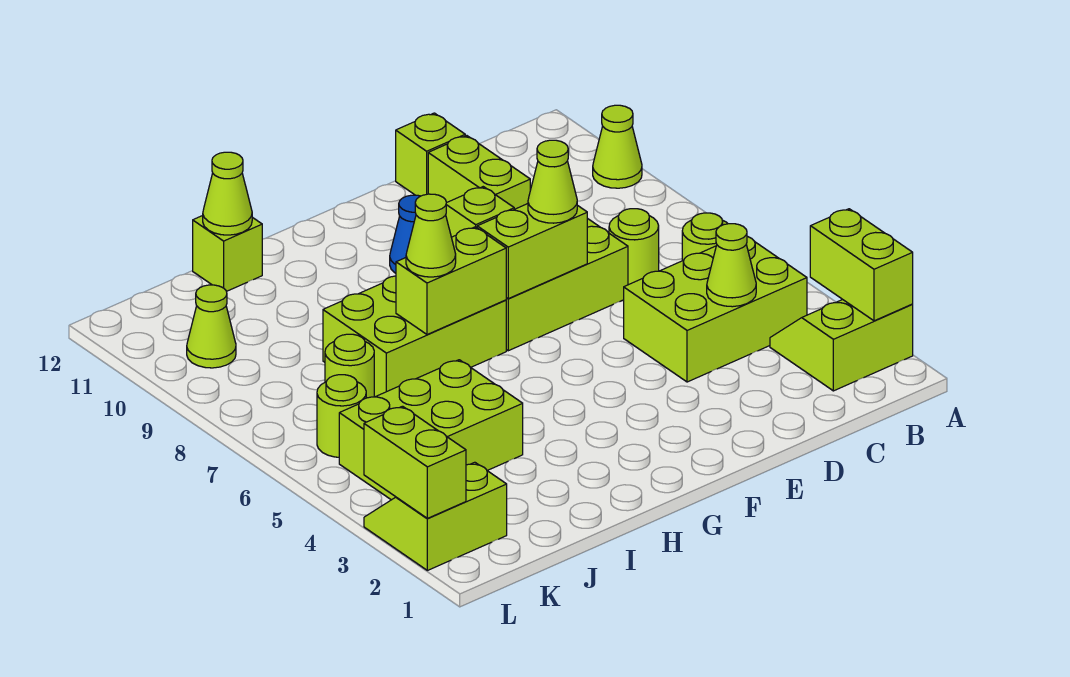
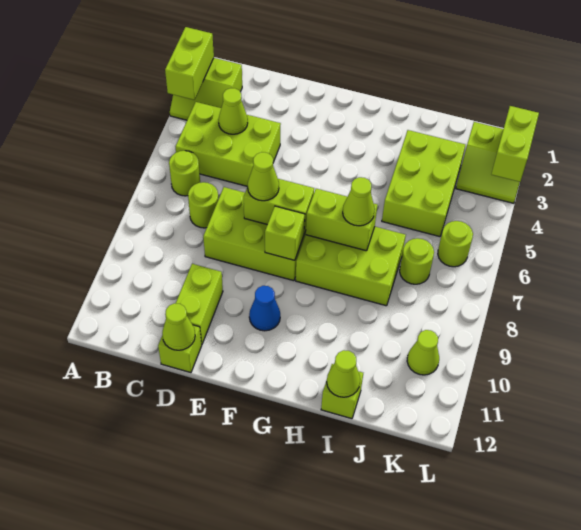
lime 1x1 cone [593,105,642,188] -> lime 1x1 cone moved to [162,303,195,350]
lime 2x3 brick [339,360,523,500] -> lime 2x3 brick turned to [382,130,465,237]

